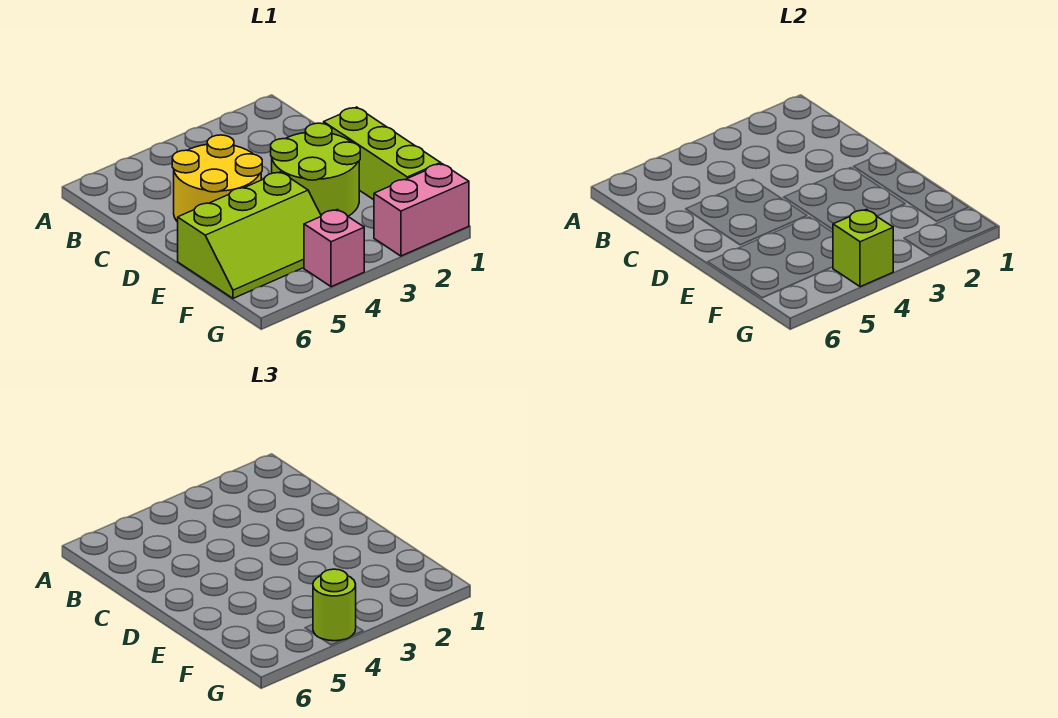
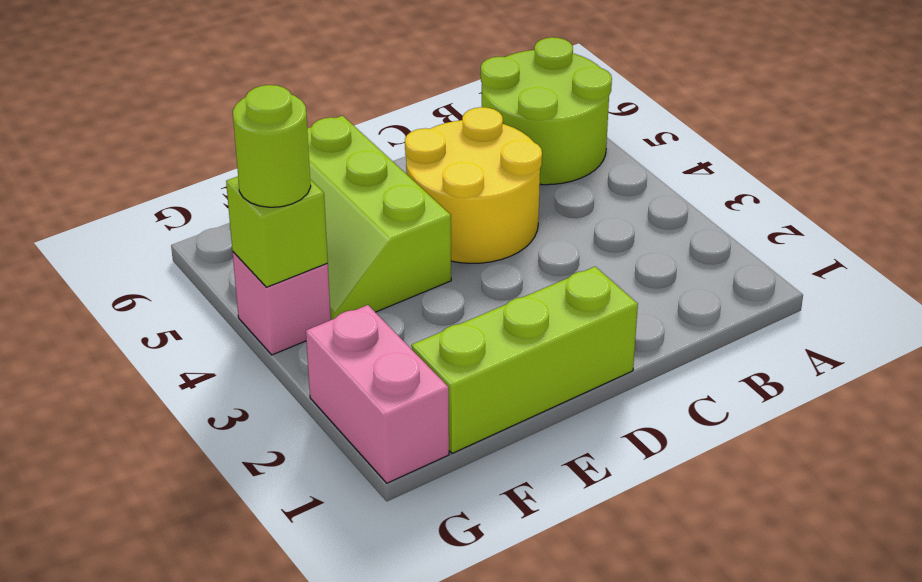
lime 2x2 round brick [271,123,360,216] -> lime 2x2 round brick moved to [481,37,612,185]

